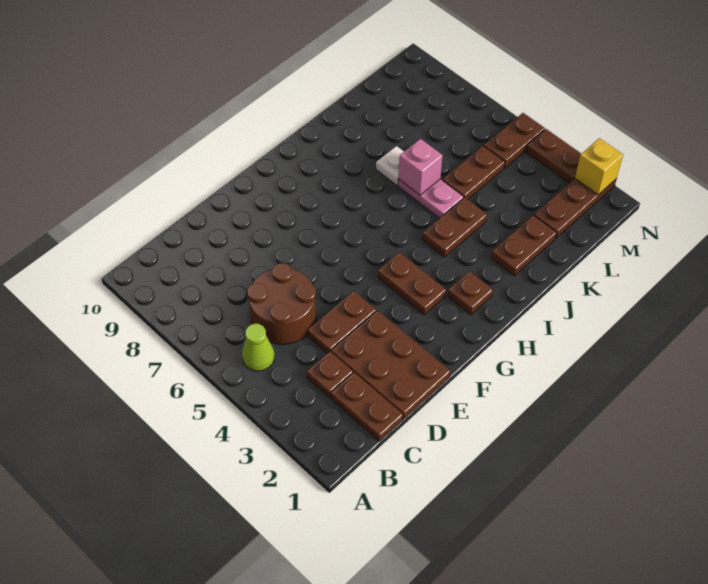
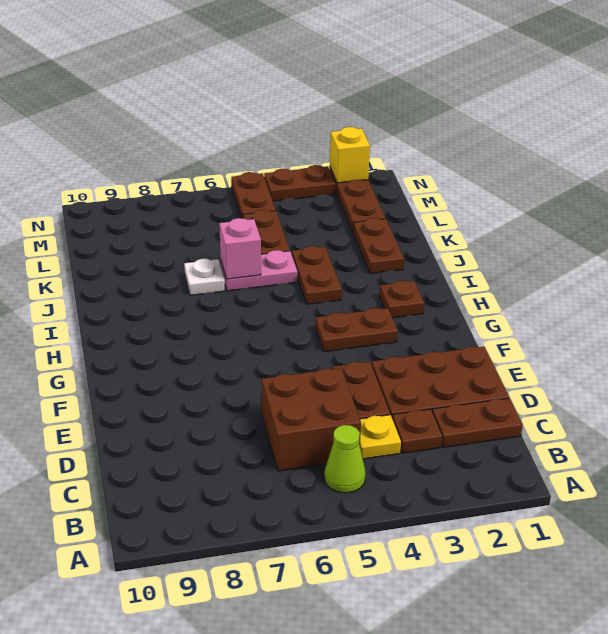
none -> yellow 1x1 plate [360,415,401,459]
brown 2x2 round brick [247,263,316,344] -> brown 2x2 brick [262,368,361,471]

